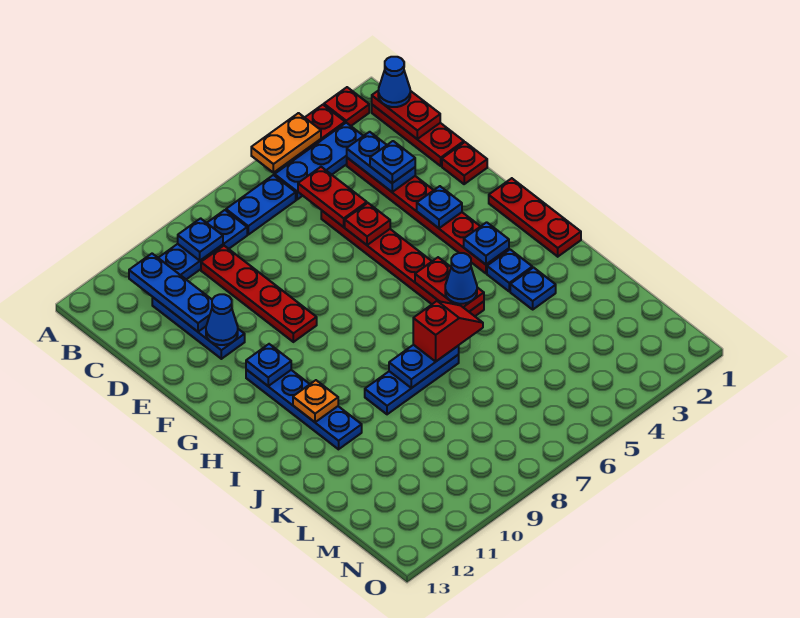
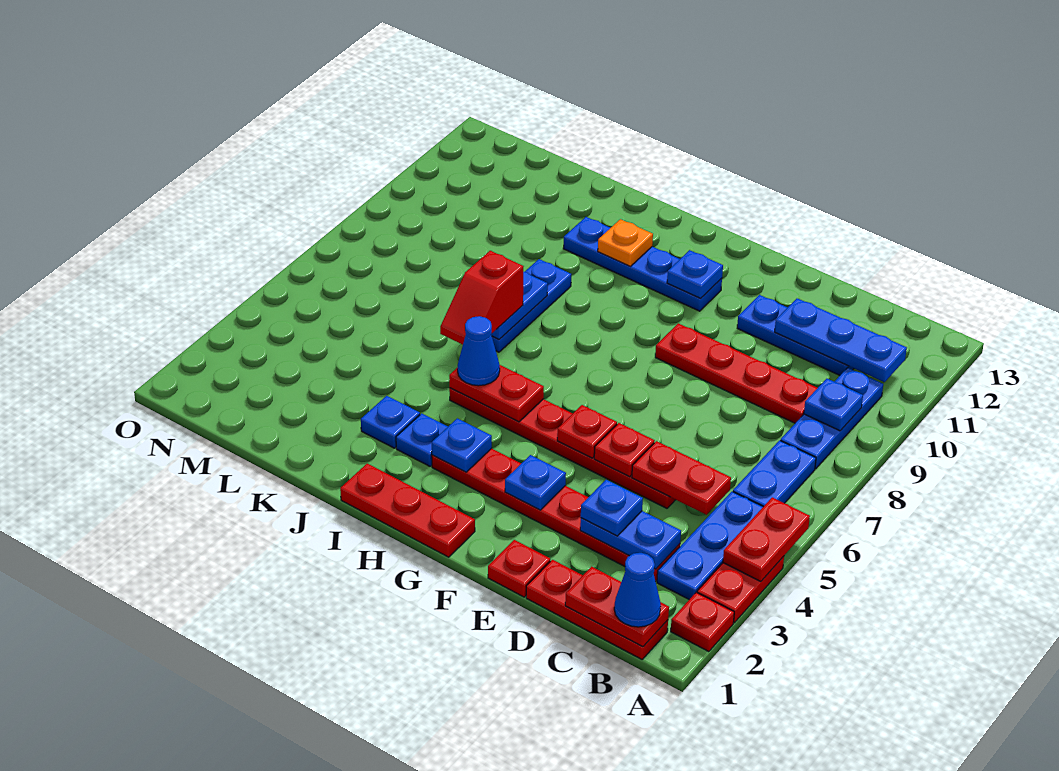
orange 1x2 plate [251,113,321,173] -> red 1x2 plate [723,497,810,582]
blue 1x1 cone [206,294,238,345] -> none
none -> red 1x1 plate [557,405,617,458]

